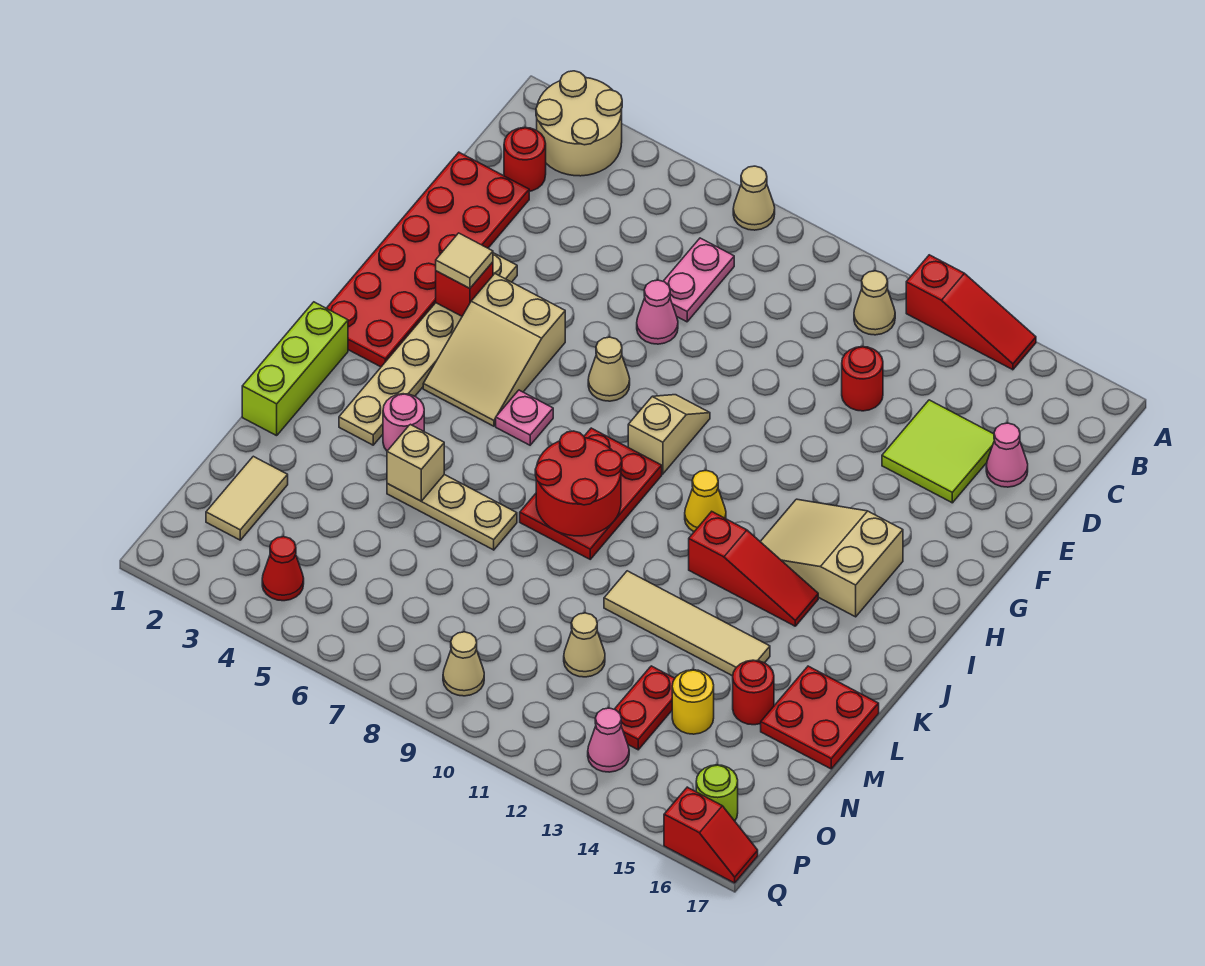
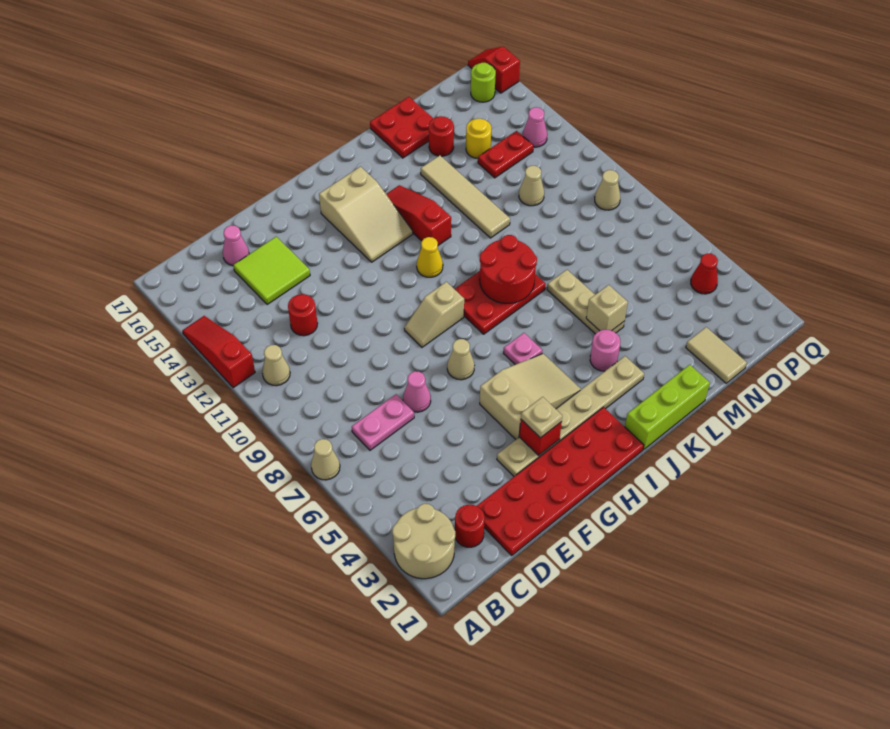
tan 1x1 tile [436,233,493,288] -> tan 1x1 plate [521,397,562,438]
tan 1x2 tile [206,456,288,540] -> tan 1x2 tile turned to [686,327,747,383]

